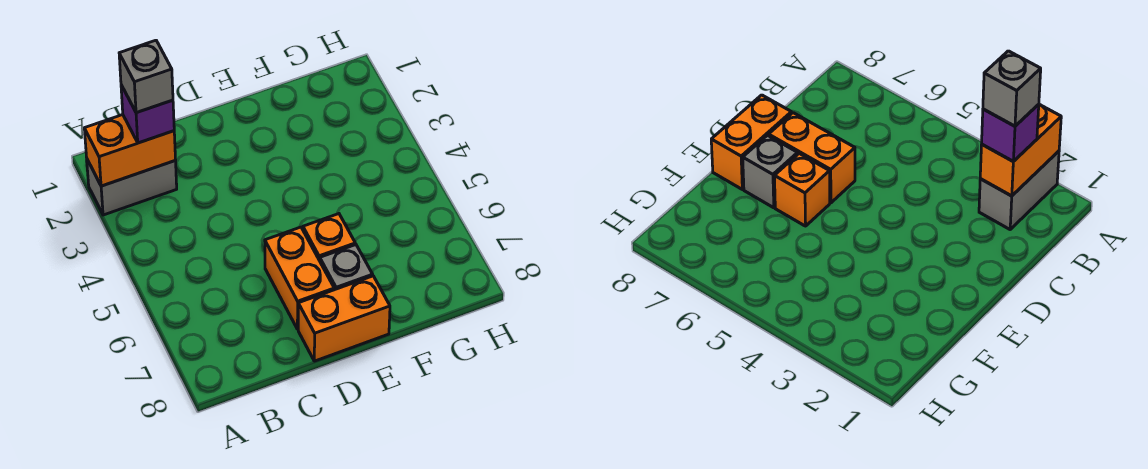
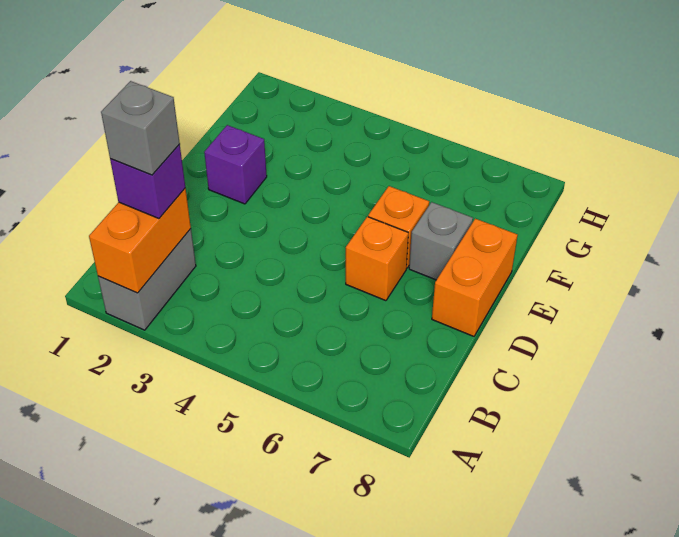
orange 1x2 brick [265,227,334,329] -> orange 1x1 brick [346,217,408,301]
none -> purple 1x1 brick [204,125,267,204]

